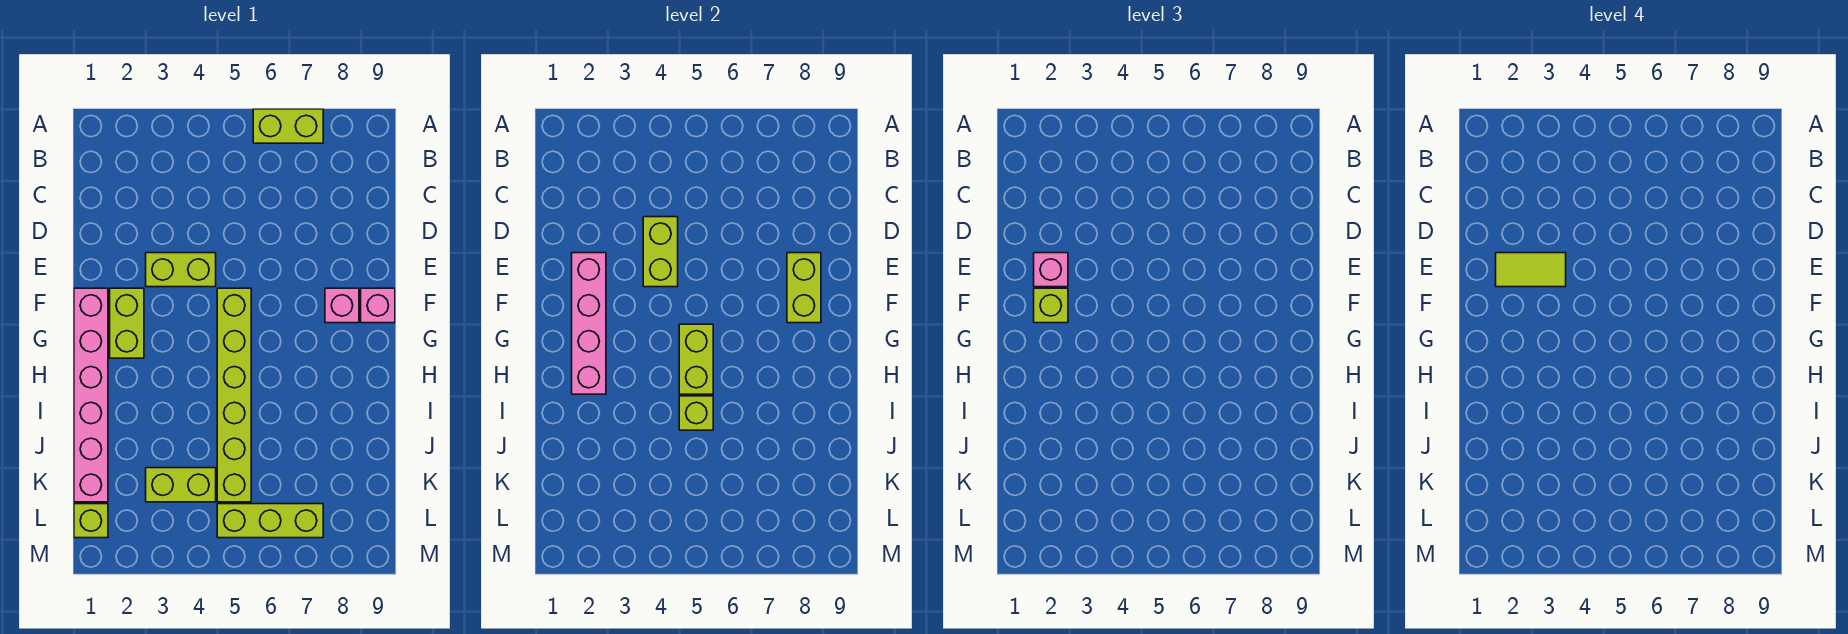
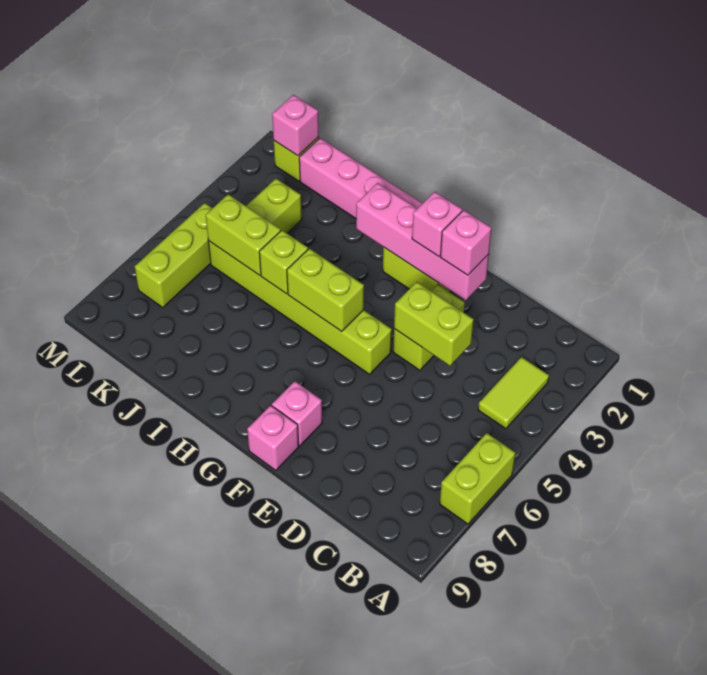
lime 1x2 tile [1496,253,1566,287] -> lime 1x2 tile moved to [478,357,549,429]
lime 1x2 brick [787,253,821,323] -> lime 1x2 brick moved to [206,194,281,275]
lime 1x1 brick [1034,288,1068,323] -> pink 1x1 brick [412,192,462,256]
none -> pink 1x1 brick [272,95,319,156]

